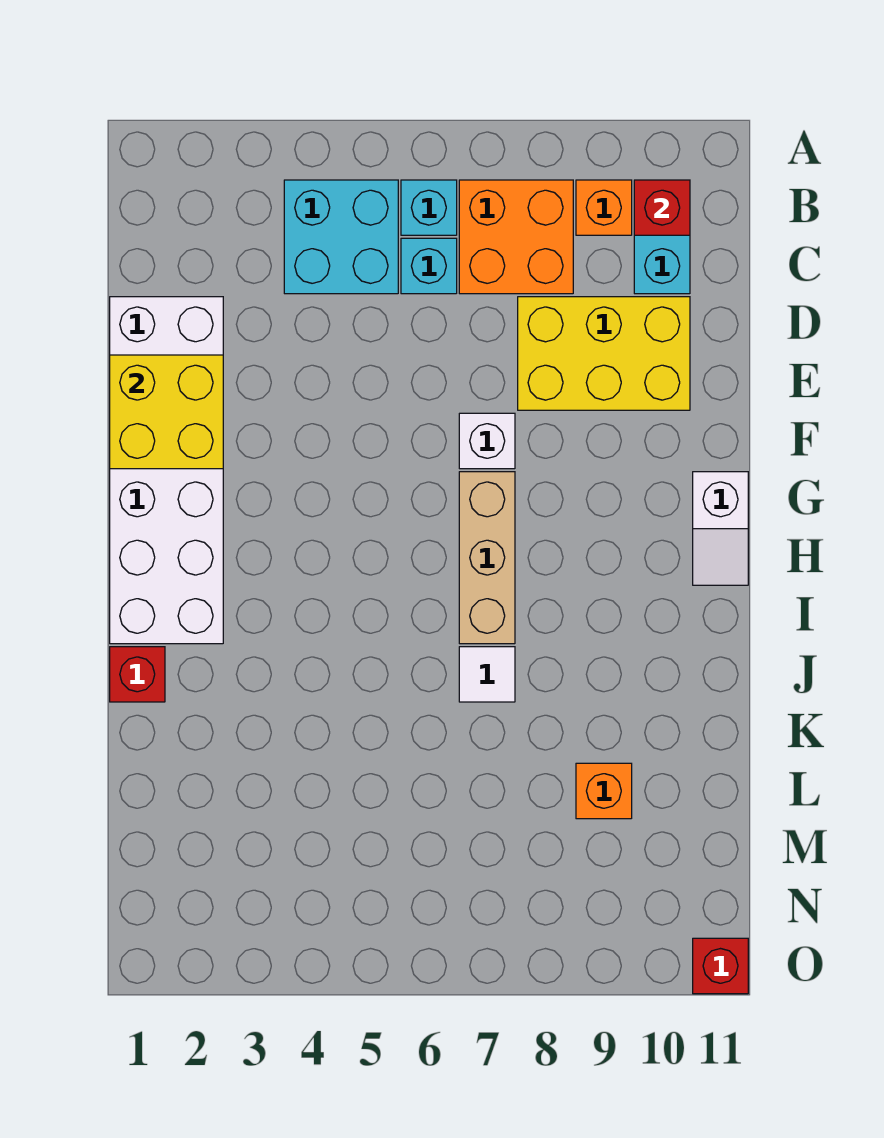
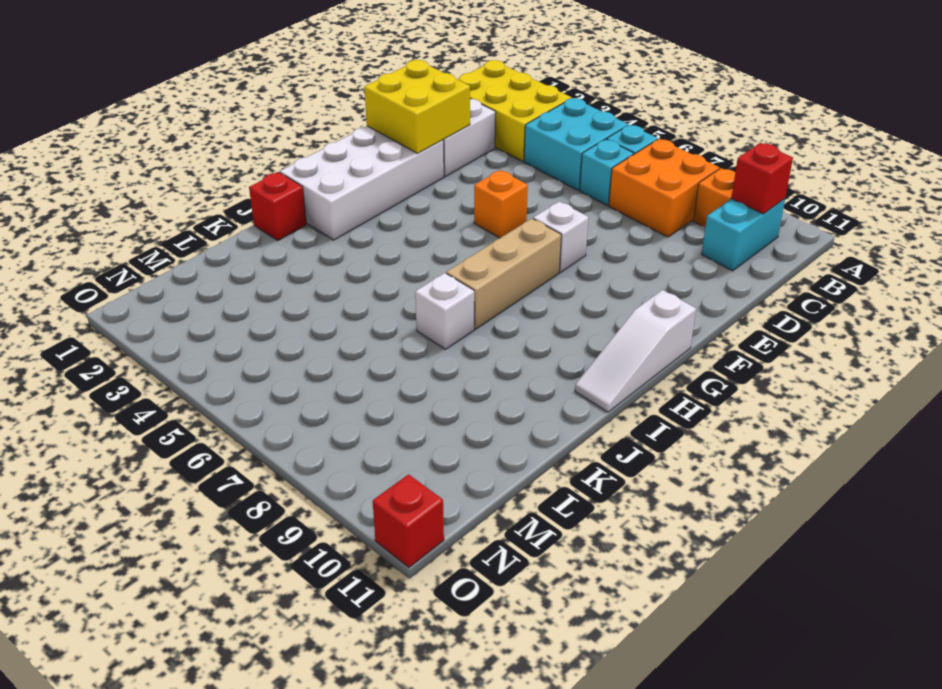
yellow 2x3 brick [518,297,690,410] -> yellow 2x3 brick moved to [458,60,572,161]
white 1x2 slope [693,472,748,585] -> white 1x3 slope [575,290,696,412]
white 1x1 tile [459,647,515,702] -> white 1x1 brick [415,273,474,349]
orange 1x1 brick [576,763,632,819] -> orange 1x1 brick moved to [474,170,528,238]

